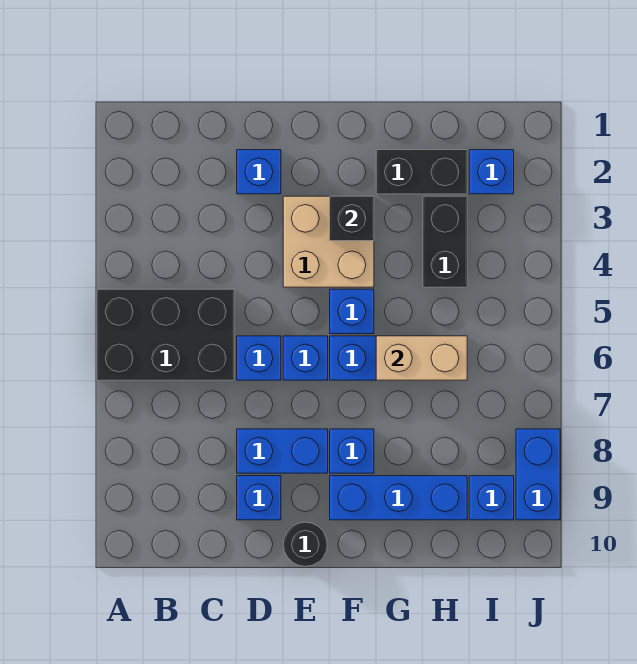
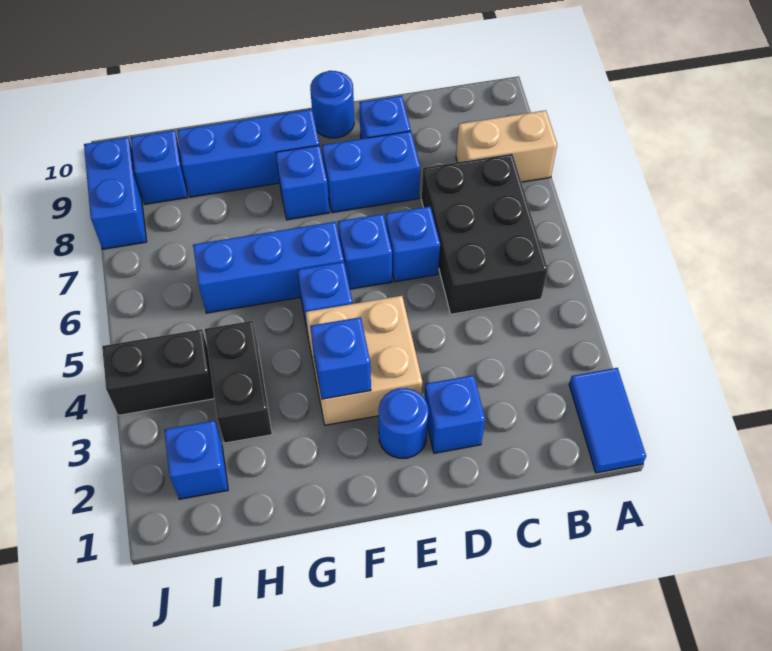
none -> blue 1x2 tile [569,368,646,473]
black 2x3 brick [97,289,234,380] -> black 2x3 brick turned to [422,154,548,314]
none -> blue 1x1 round brick [379,388,429,458]
black 1x1 round brick [283,522,328,566] -> blue 1x1 round brick [310,71,354,138]
black 1x1 brick [330,196,374,241] -> blue 1x1 brick [310,317,371,399]
black 1x2 brick [376,150,467,194] -> black 1x2 brick moved to [102,329,214,415]
tan 1x2 brick [376,336,467,380] -> tan 1x2 brick moved to [456,110,557,182]

